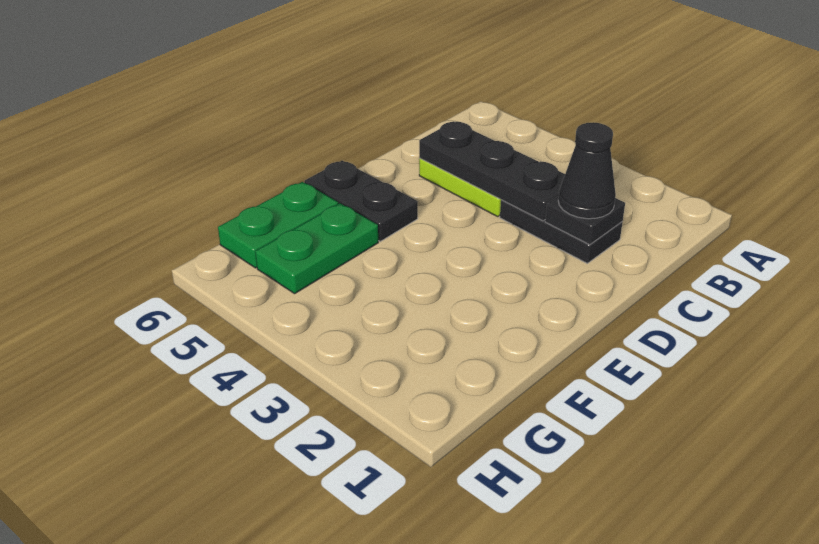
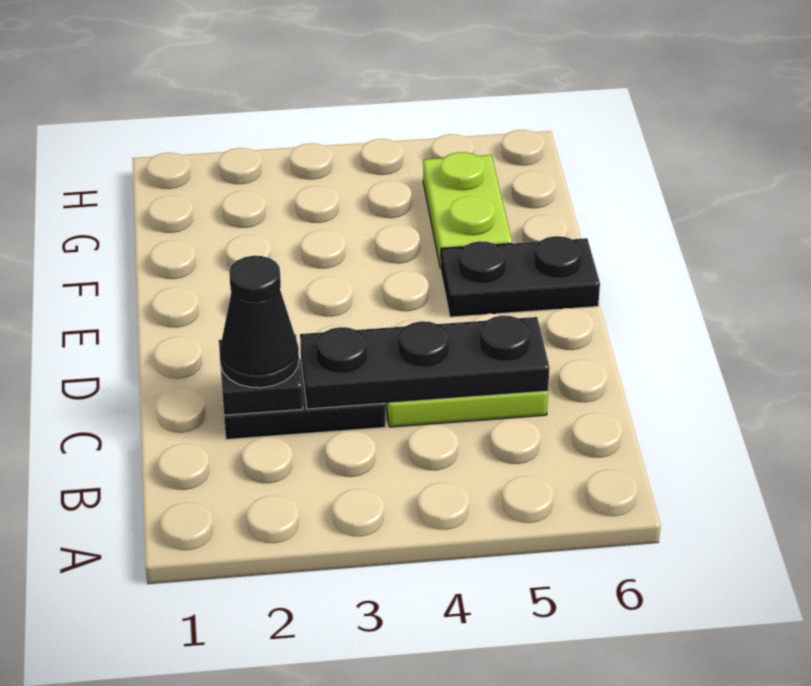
green 1x2 plate [255,203,378,294] -> lime 1x2 plate [423,152,512,269]
green 1x2 plate [218,182,338,268] -> none

